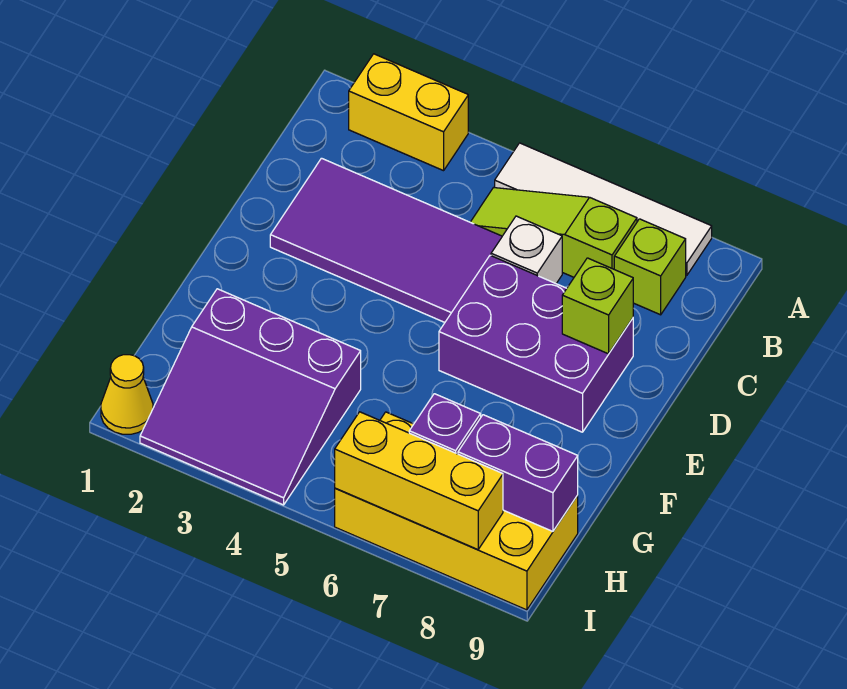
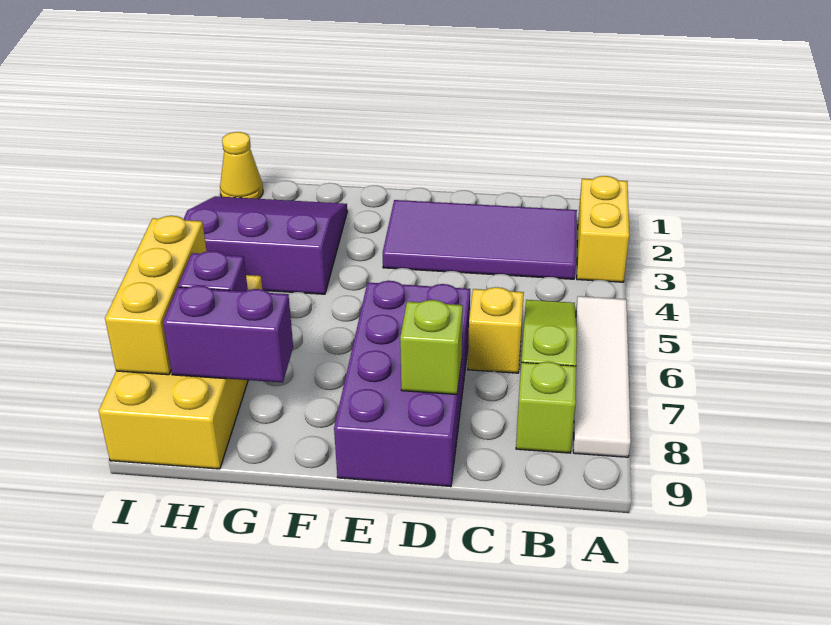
purple 2x4 tile [270,158,502,322] -> purple 2x4 tile turned to [383,200,577,279]
white 1x1 brick [491,216,562,283] -> yellow 1x1 brick [468,287,524,373]
purple 2x3 brick [439,255,633,432] -> purple 2x4 brick [334,281,470,487]
purple 3x3 slope [140,289,361,505] -> purple 3x3 slope turned to [184,196,347,294]
purple 1x2 brick [458,415,578,531] -> purple 1x2 brick turned to [163,285,293,383]

